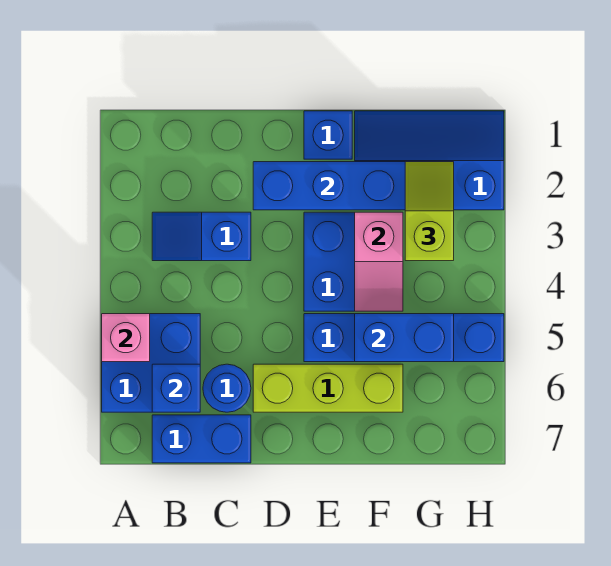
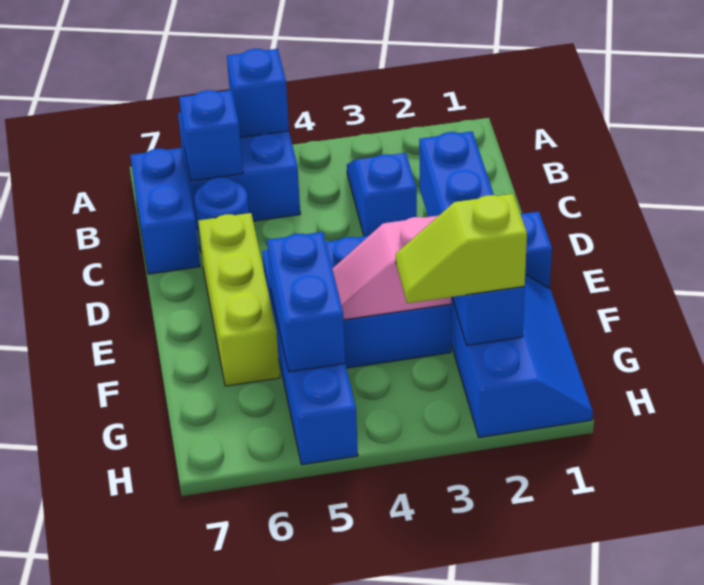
pink 1x1 brick [102,314,150,362] -> blue 1x1 brick [227,49,289,138]
lime 1x2 slope [405,162,454,261] -> lime 1x2 slope turned to [396,194,527,303]

